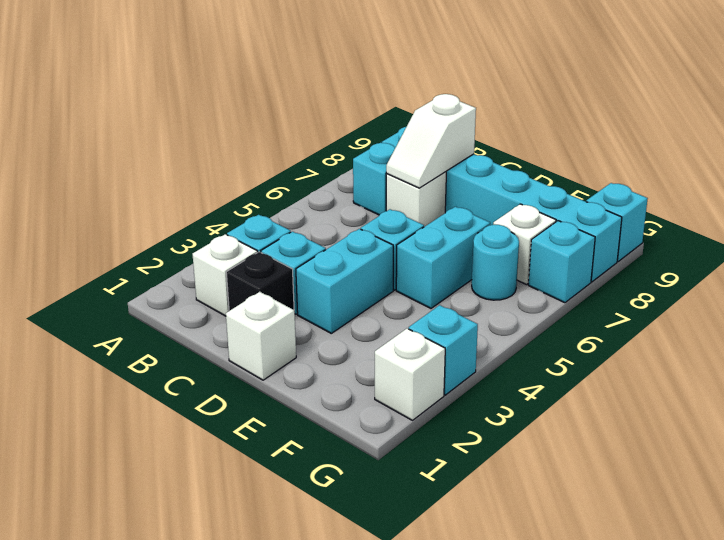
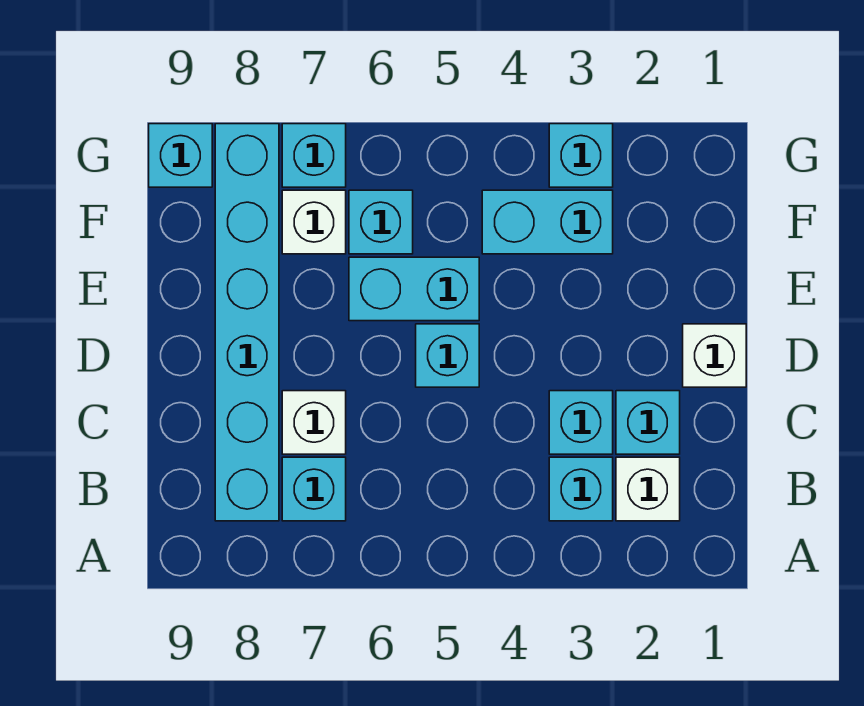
black 1x1 brick [226,252,294,311] -> cyan 1x1 brick [616,391,680,454]
white 1x2 slope [386,94,476,188] -> none
cyan 1x2 brick [296,229,393,333] -> cyan 1x2 brick moved to [482,190,613,254]
cyan 1x1 round brick [472,225,519,300] -> cyan 1x1 brick [349,190,413,254]
white 1x1 brick [375,329,445,420] -> none

